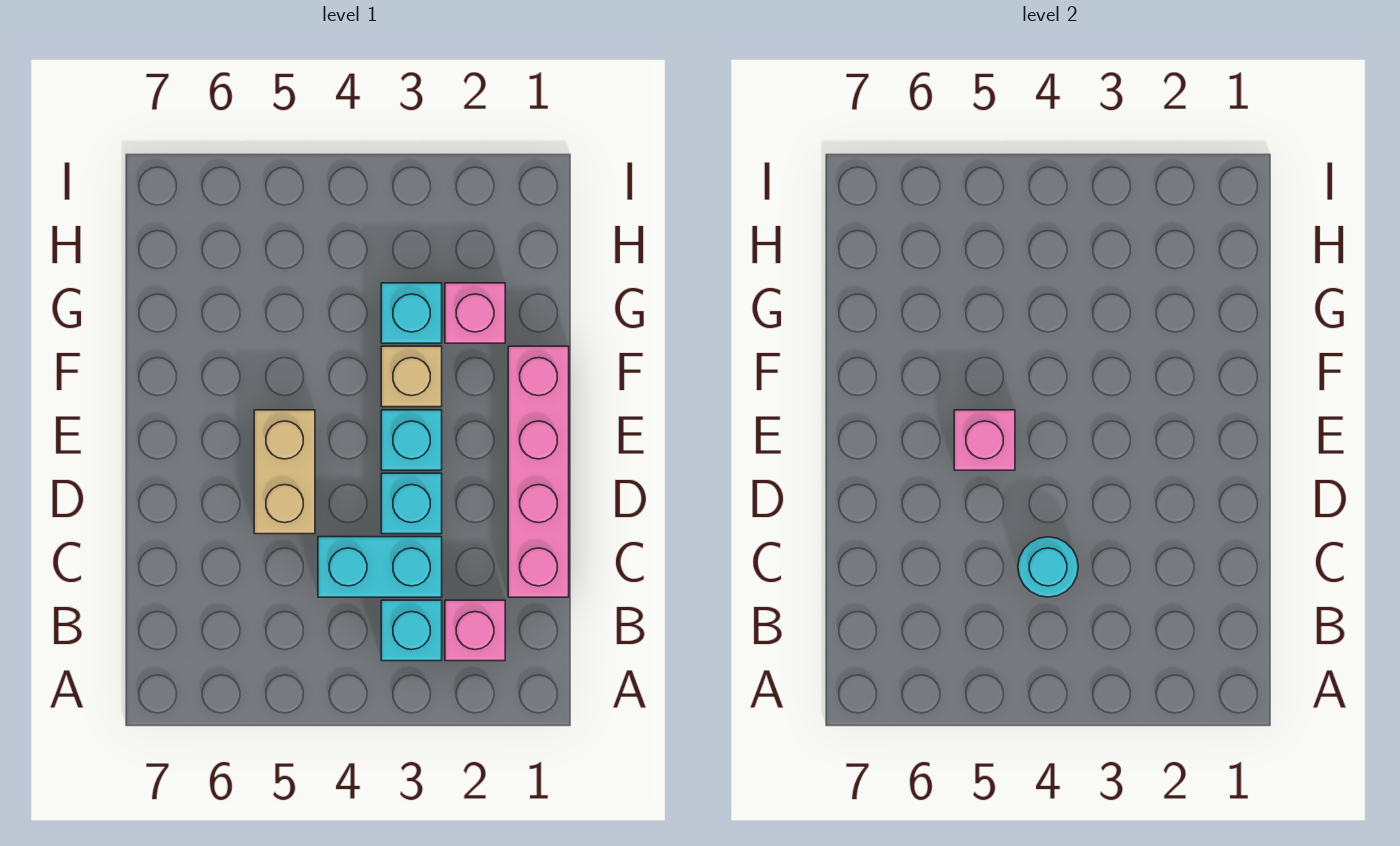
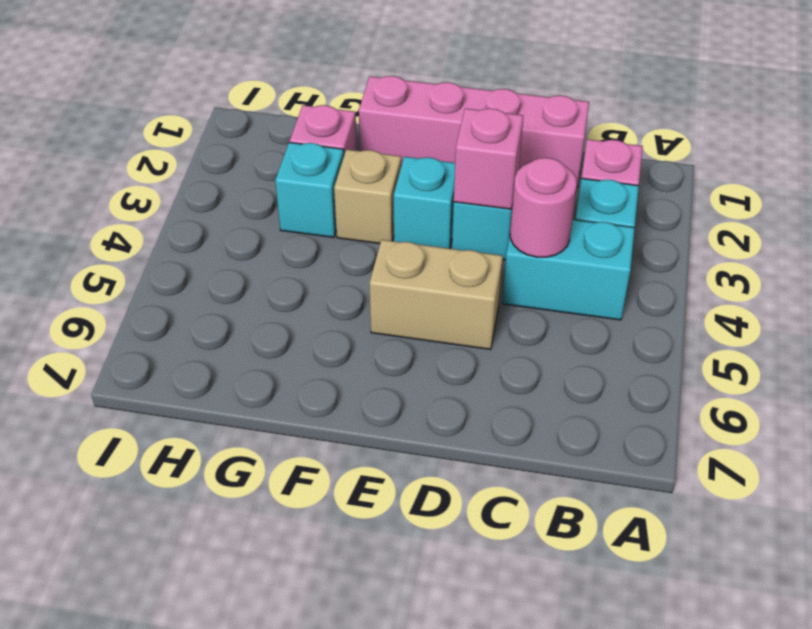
cyan 1x2 brick [318,537,442,597] -> cyan 1x2 brick turned to [502,220,635,320]
cyan 1x1 round brick [1018,537,1078,597] -> pink 1x1 round brick [510,158,577,257]
pink 1x1 brick [954,410,1015,470] -> pink 1x1 brick moved to [454,108,523,209]

